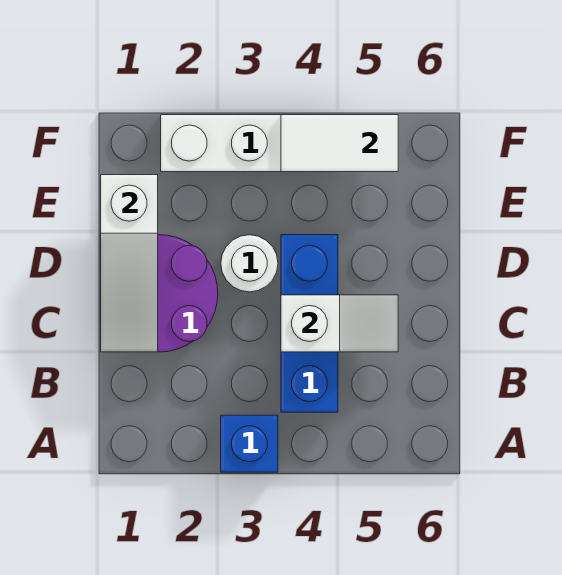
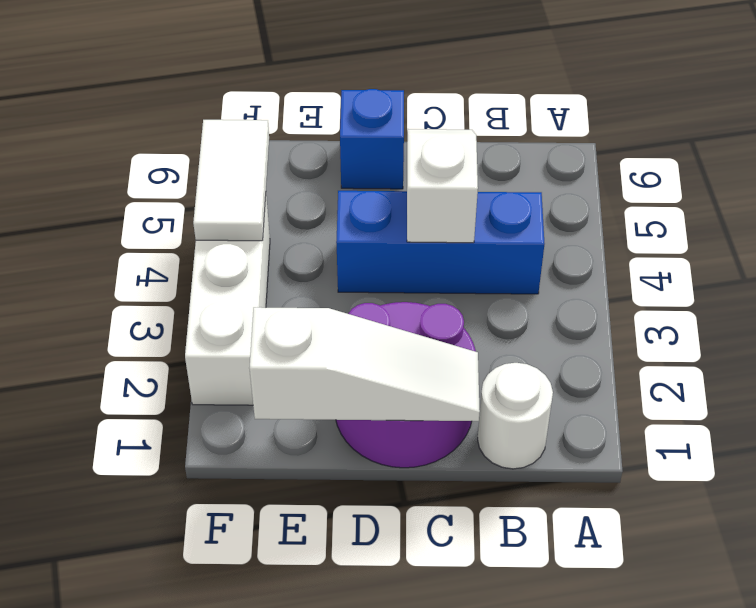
blue 1x1 brick [221,415,278,472] -> blue 1x1 brick moved to [340,89,404,189]
white 1x1 round brick [221,235,278,292] -> white 1x1 round brick moved to [478,363,553,469]

